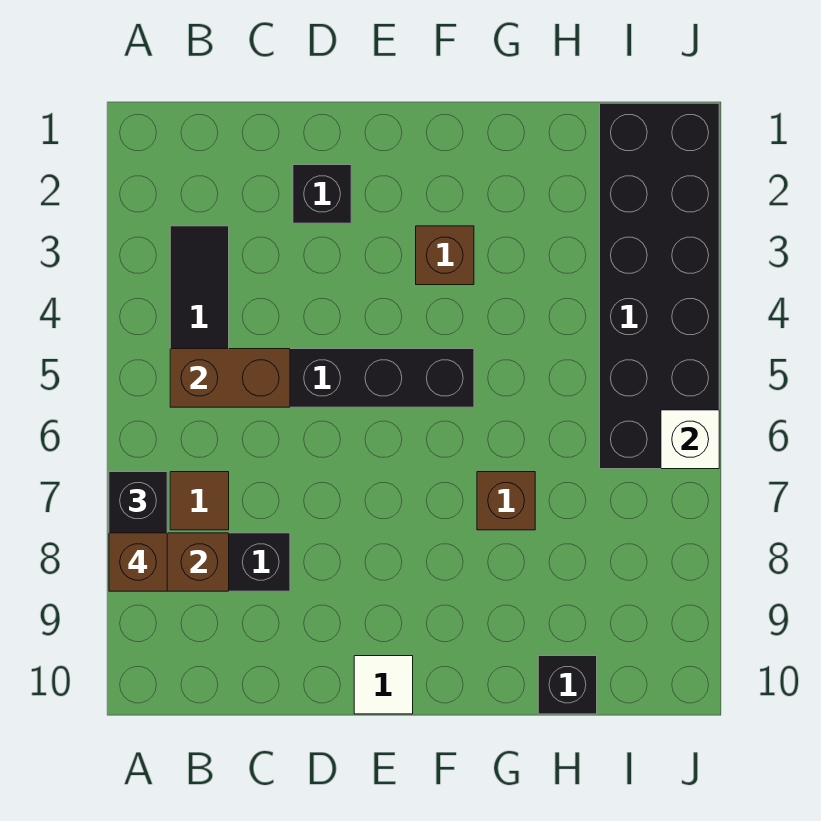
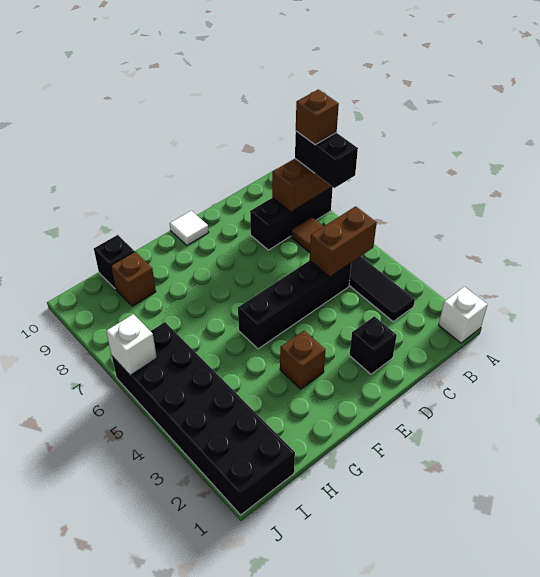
none -> white 1x1 brick [439,287,488,343]
brown 1x1 brick [477,472,535,530] -> brown 1x1 brick moved to [111,252,156,306]

